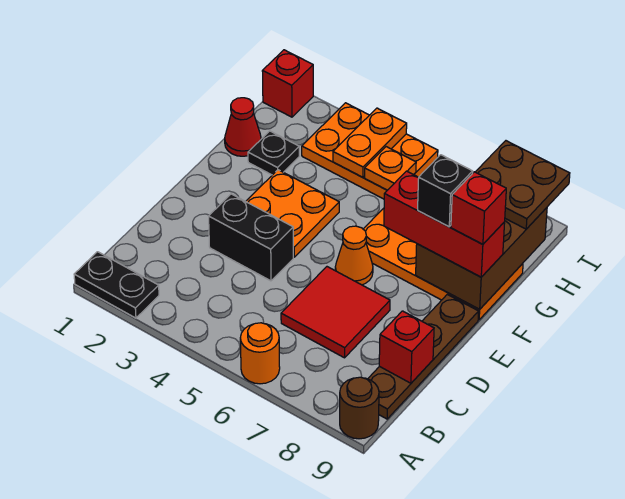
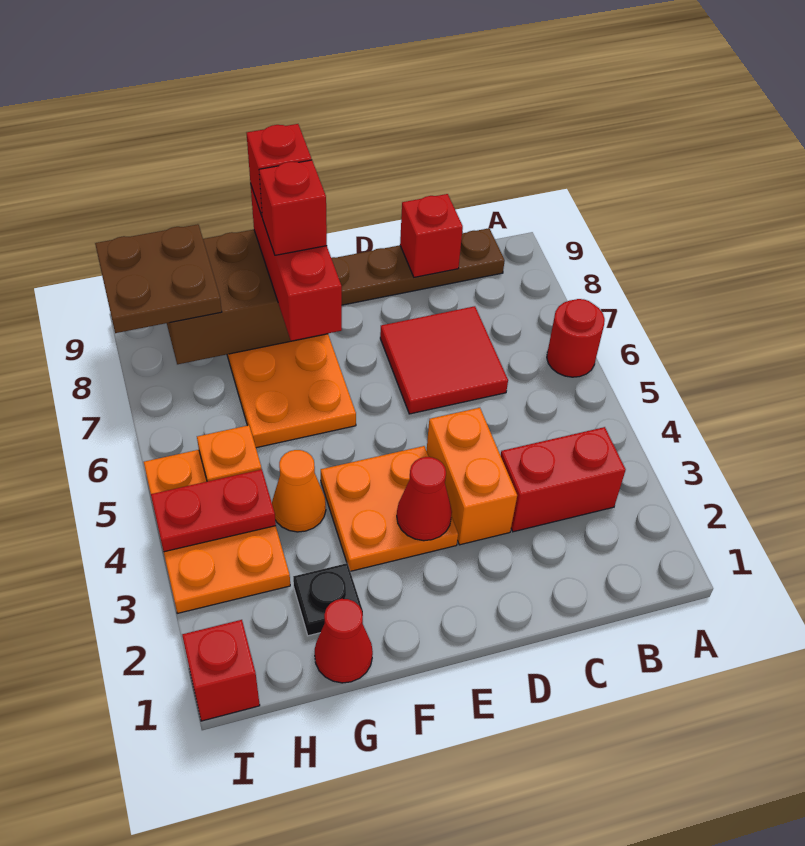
black 1x2 plate [74,252,159,318] -> none
orange 1x1 round brick [240,323,280,384] -> red 1x1 round brick [547,299,605,377]
brown 1x1 round brick [340,377,379,439] -> none
none -> red 1x2 brick [501,427,626,532]
black 1x2 brick [209,194,293,281] -> orange 1x2 brick [426,408,517,545]
none -> red 1x1 cone [397,457,452,541]
orange 1x1 cone [335,226,373,285] -> orange 1x1 cone moved to [272,450,326,532]
black 1x1 brick [418,155,473,227] -> red 1x1 brick [259,160,327,255]
orange 1x2 plate [333,108,407,177] -> red 1x2 plate [151,469,276,552]

